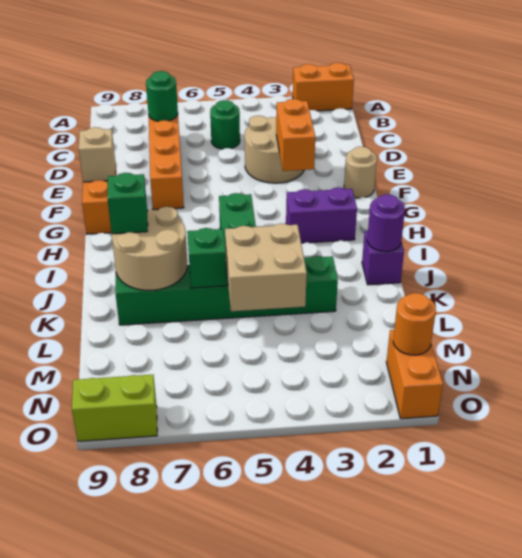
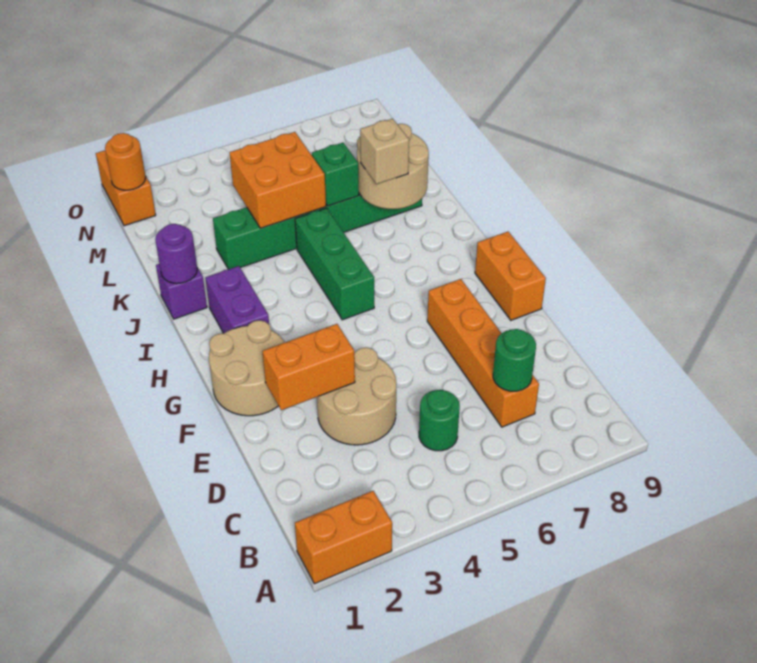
orange 1x2 brick [276,99,315,171] -> orange 1x2 brick turned to [262,324,355,410]
tan 1x1 round brick [344,147,377,198] -> tan 2x2 round brick [209,320,285,416]
tan 1x1 brick [79,127,115,182] -> tan 1x1 brick moved to [360,119,409,184]
purple 1x2 brick [286,187,357,243] -> purple 1x2 brick turned to [205,266,269,333]
green 1x1 brick [107,173,148,234] -> none
tan 2x2 brick [225,224,307,311] -> orange 2x2 brick [230,132,326,228]
lime 1x2 brick [72,375,157,441] -> none

